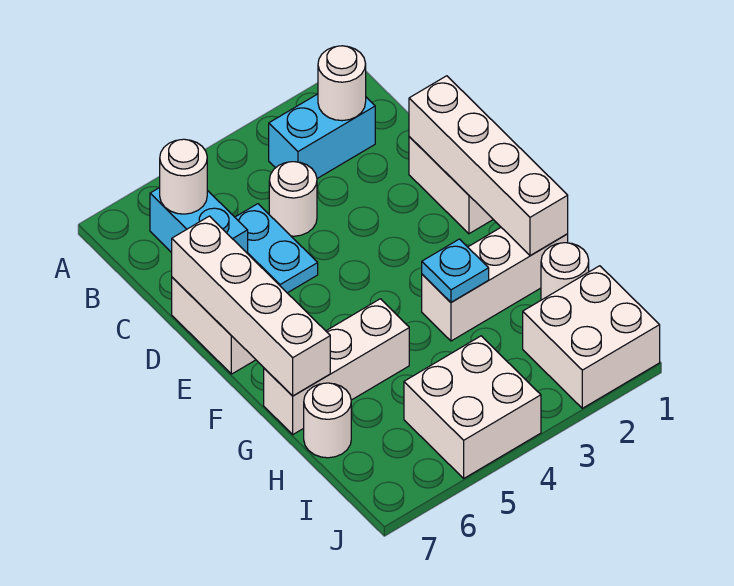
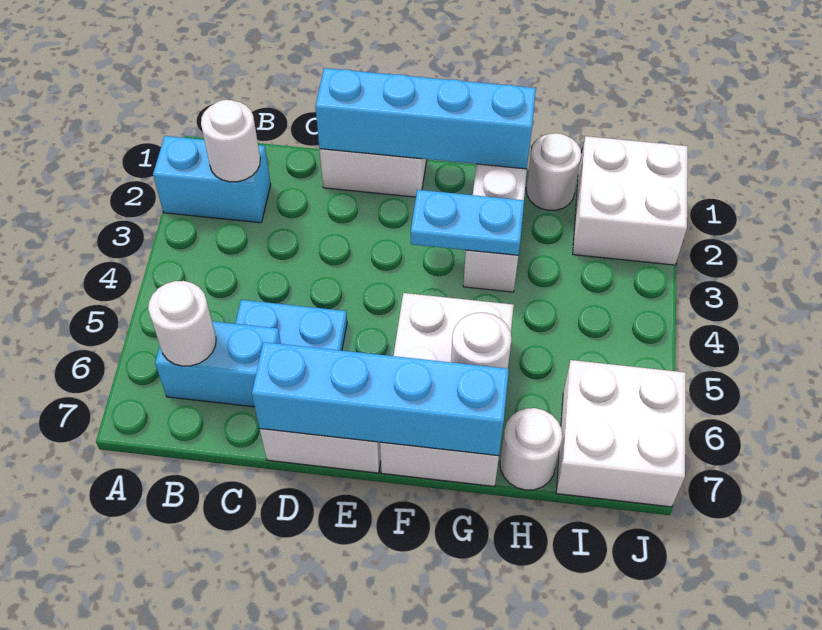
cyan 1x2 brick [269,94,375,178] -> cyan 1x2 brick turned to [153,136,271,223]
white 1x1 round brick [269,162,317,236] -> white 1x1 round brick moved to [451,313,511,369]
white 1x4 brick [409,76,568,256] -> cyan 1x4 brick [315,68,536,169]
white 1x4 brick [172,216,330,396] -> cyan 1x4 brick [252,342,509,456]
cyan 1x1 plate [422,239,489,302] -> cyan 1x2 plate [411,190,524,255]
white 1x3 brick [264,299,409,434] -> white 2x3 brick [380,293,514,487]
white 2x2 brick [404,336,541,478] -> white 2x2 brick moved to [556,360,686,507]

